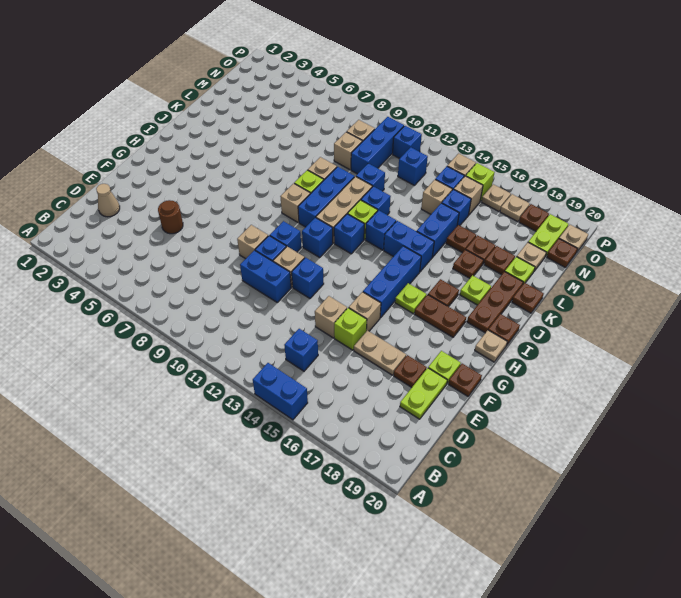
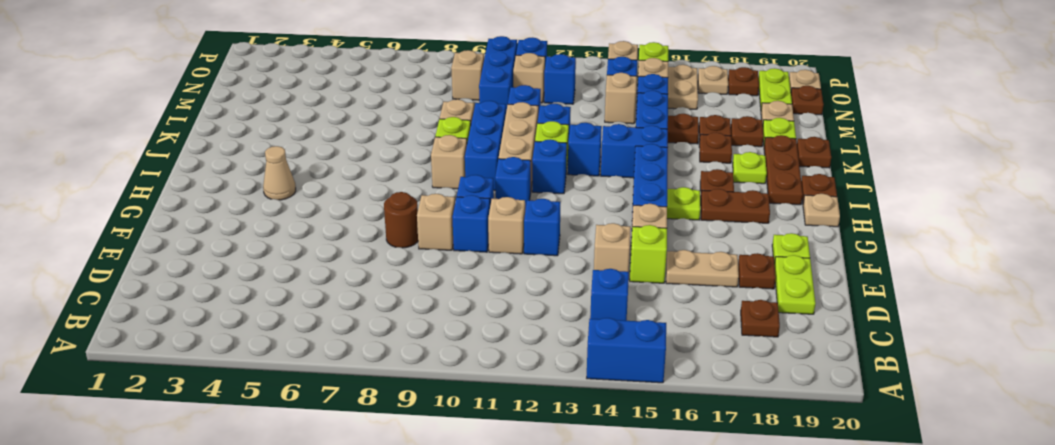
tan 1x1 cone [96,184,120,217] -> tan 1x1 cone moved to [263,146,296,200]
brown 1x1 round brick [158,200,183,234] -> brown 1x1 round brick moved to [384,192,418,248]
blue 1x2 brick [240,250,291,302] -> none
brown 1x1 plate [448,364,482,396] -> brown 1x1 plate moved to [741,300,780,337]
tan 1x1 brick [334,132,362,170] -> tan 1x1 brick moved to [513,53,545,103]
tan 1x1 plate [481,184,511,211] -> tan 1x2 plate [668,65,698,109]

